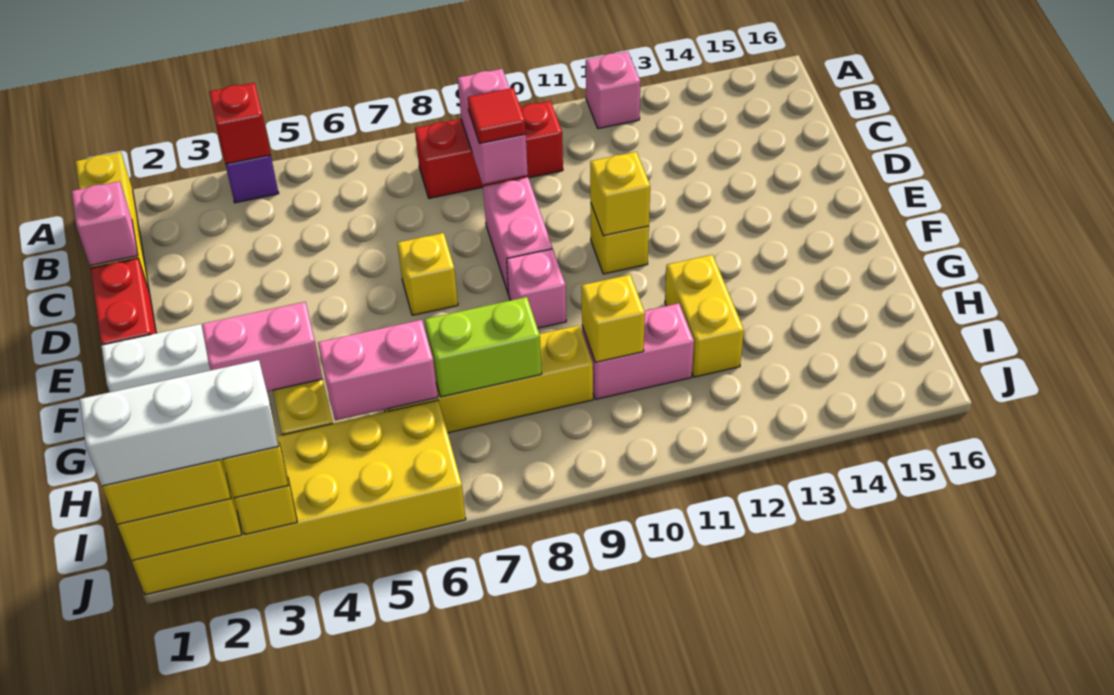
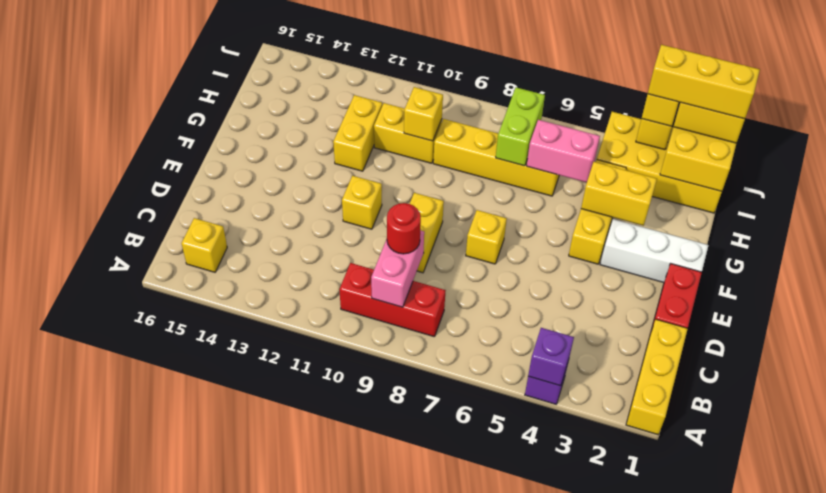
red 1x1 brick [209,83,271,164] -> purple 1x1 brick [528,328,574,386]
pink 1x1 brick [586,51,640,129] -> none
pink 1x1 brick [72,181,138,266] -> none
red 1x1 tile [468,88,526,144] -> red 1x1 round brick [387,203,421,254]
pink 1x2 brick [483,177,552,294] -> yellow 1x2 brick [410,193,444,273]
yellow 1x1 brick [590,152,650,236] -> yellow 1x1 brick moved to [182,218,227,272]
pink 1x1 brick [507,249,566,328] -> none
pink 1x2 brick [202,302,322,391] -> yellow 1x2 brick [581,162,657,226]
lime 1x2 brick [425,297,542,397] -> lime 1x2 brick turned to [496,87,545,166]
pink 1x2 brick [582,303,694,399] -> yellow 1x2 brick [374,103,442,163]
yellow 2x6 brick [132,400,466,595] -> yellow 2x4 brick [597,112,722,213]
white 1x3 brick [80,360,278,486] -> yellow 1x3 brick [648,45,760,119]

